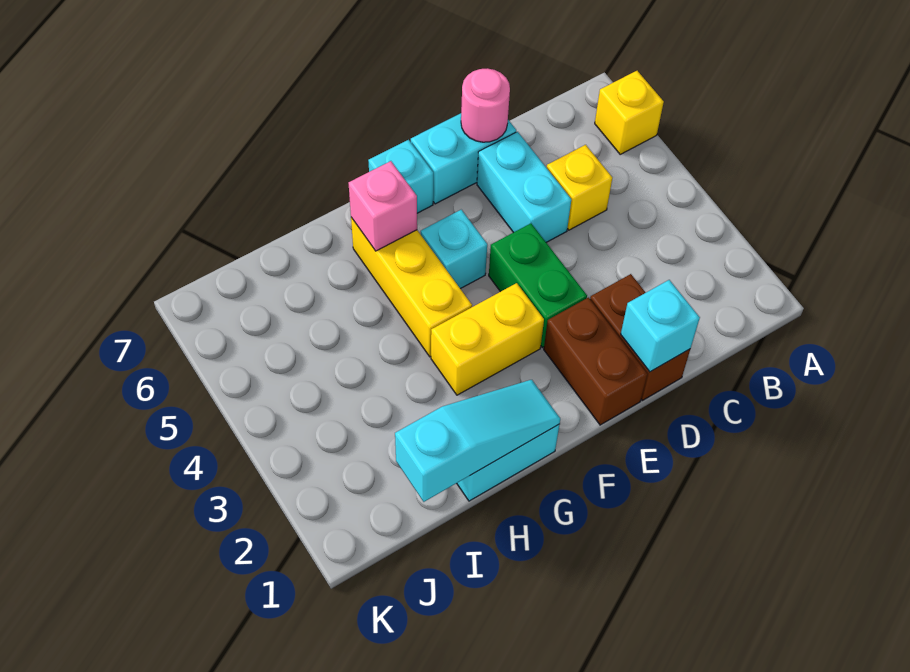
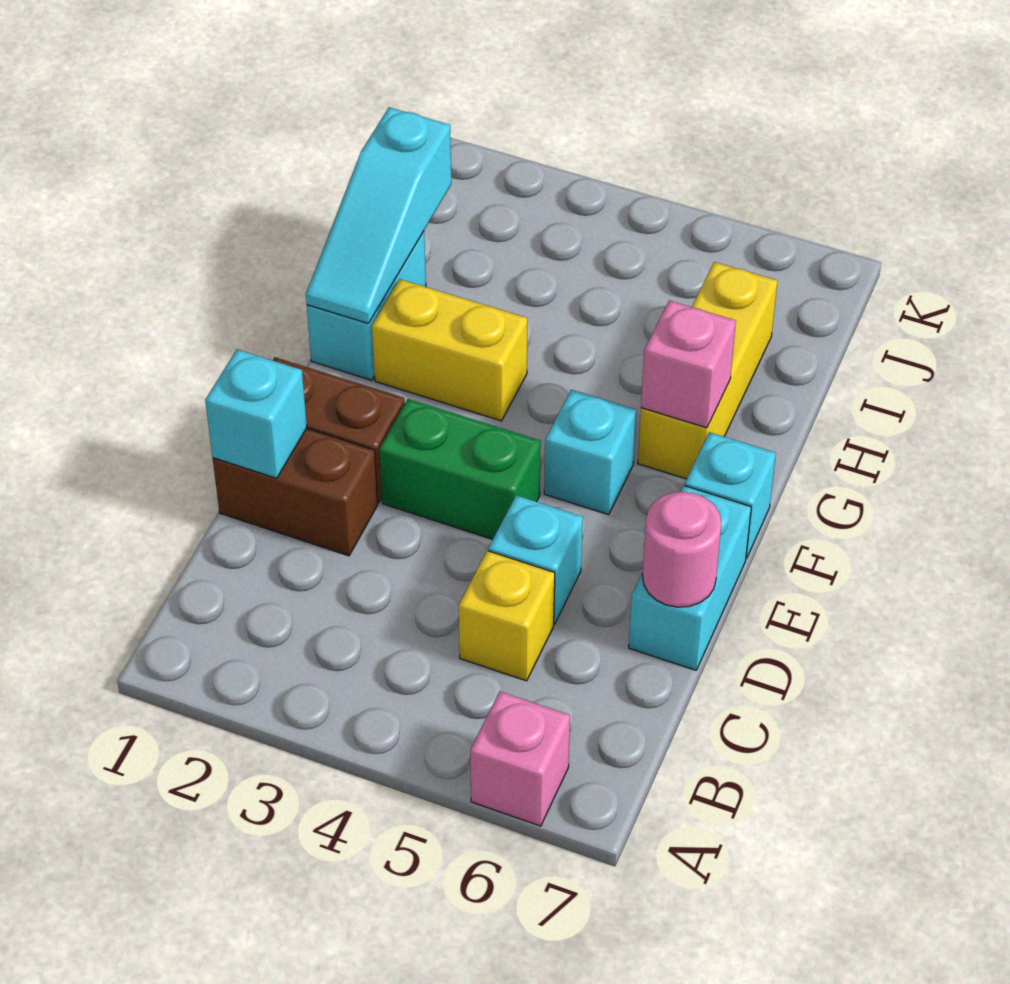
yellow 1x1 brick [595,71,664,154] -> pink 1x1 brick [470,691,570,826]
cyan 1x2 brick [477,132,571,242] -> cyan 1x1 brick [488,495,583,624]
yellow 1x2 brick [431,283,544,395] -> yellow 1x2 brick turned to [372,279,527,421]
yellow 1x3 brick [351,217,472,357] -> yellow 1x3 brick turned to [638,262,778,479]

